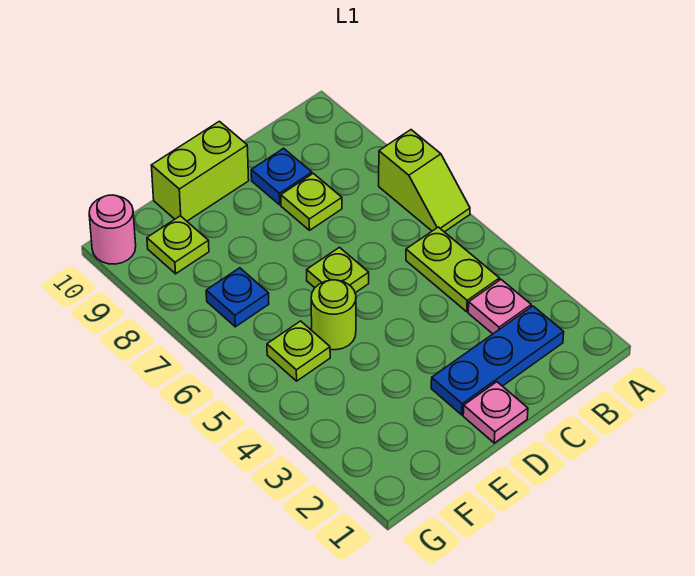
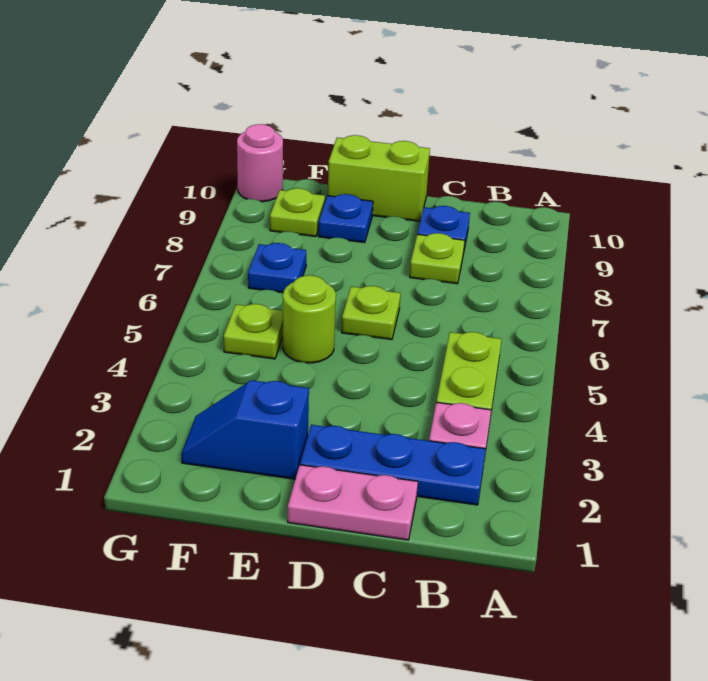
lime 1x2 slope [379,130,470,232] -> none
pink 1x1 plate [463,382,528,443] -> pink 1x2 plate [288,465,418,540]
none -> blue 1x2 slope [181,380,309,479]
none -> blue 1x1 plate [318,194,373,243]

